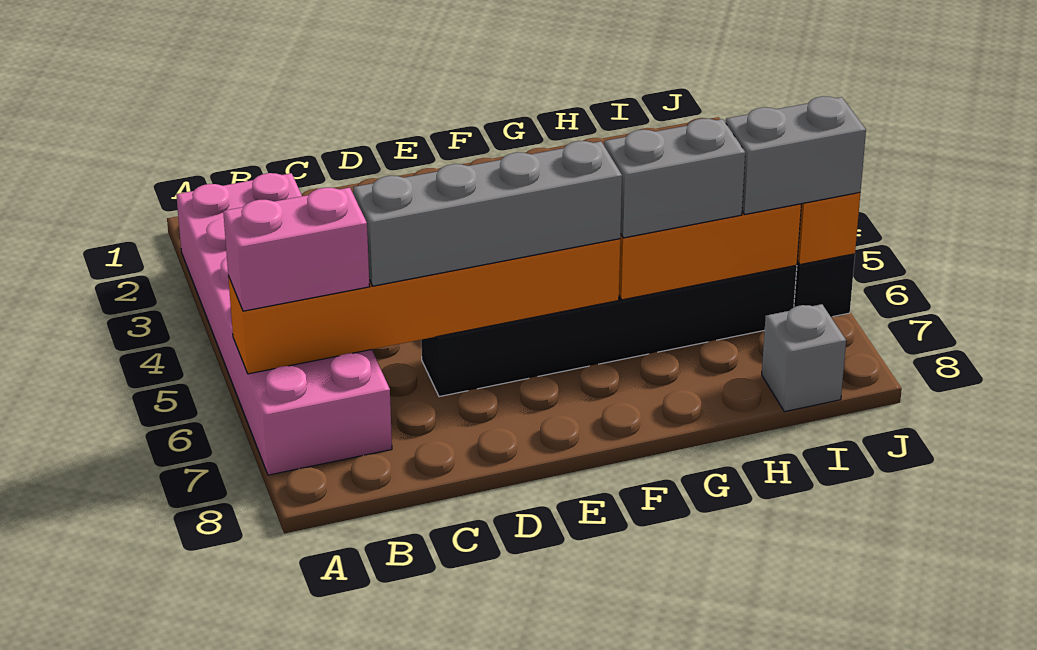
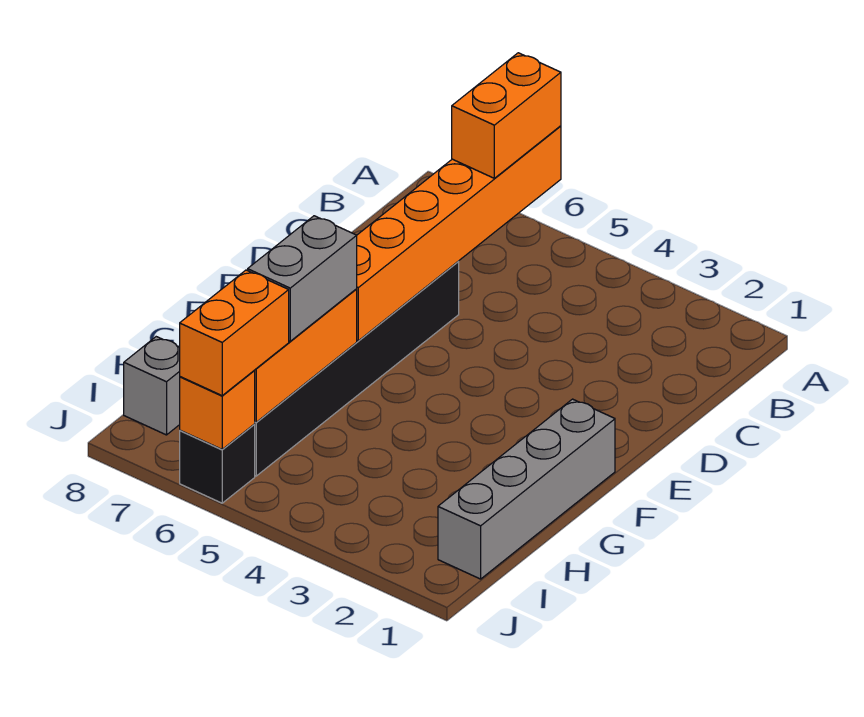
pink 2x6 brick [176,173,392,475] -> none
pink 1x2 brick [223,188,370,311] -> orange 1x2 brick [452,53,561,178]
grey 1x4 brick [353,141,622,286] -> grey 1x4 brick moved to [438,399,615,579]
grey 1x2 brick [726,96,866,214] -> orange 1x2 brick [180,270,289,395]

